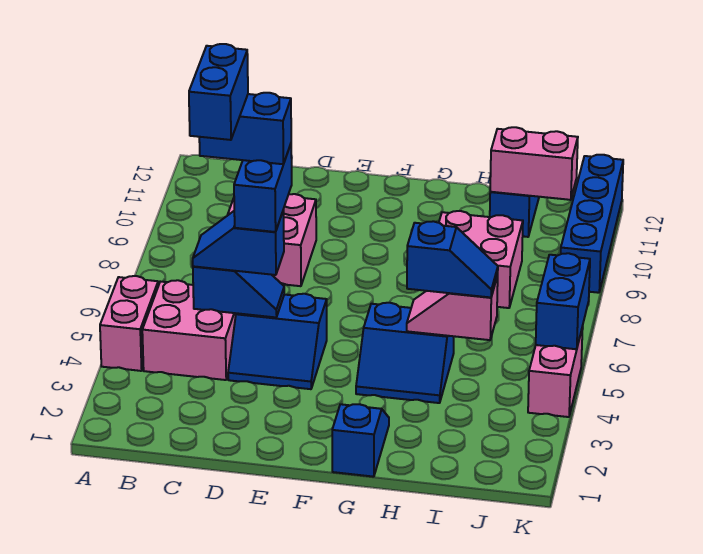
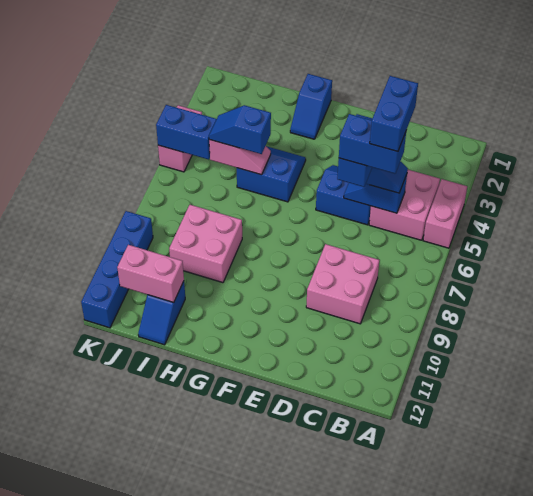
blue 1x2 brick [536,253,590,349] -> blue 1x2 brick turned to [156,105,217,160]

